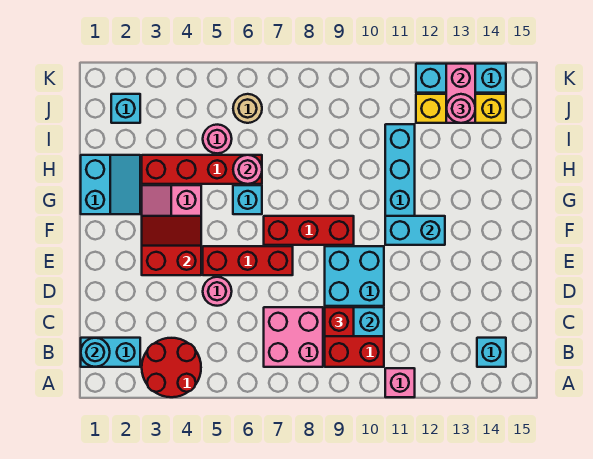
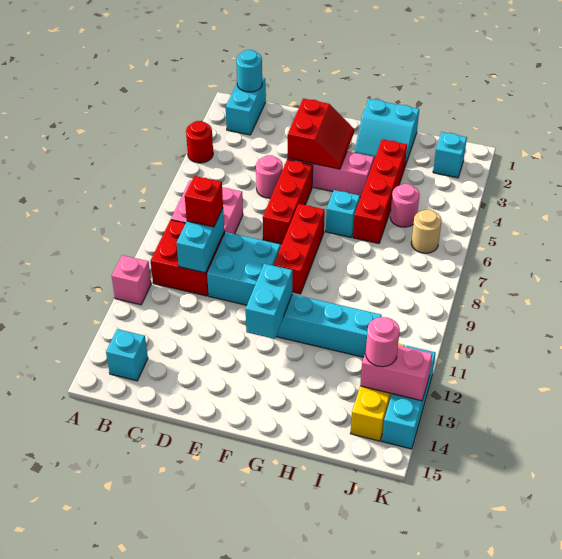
red 2x2 round brick [142,338,201,397] -> red 1x1 round brick [186,121,213,163]
pink 1x1 round brick [233,155,262,184] -> none

